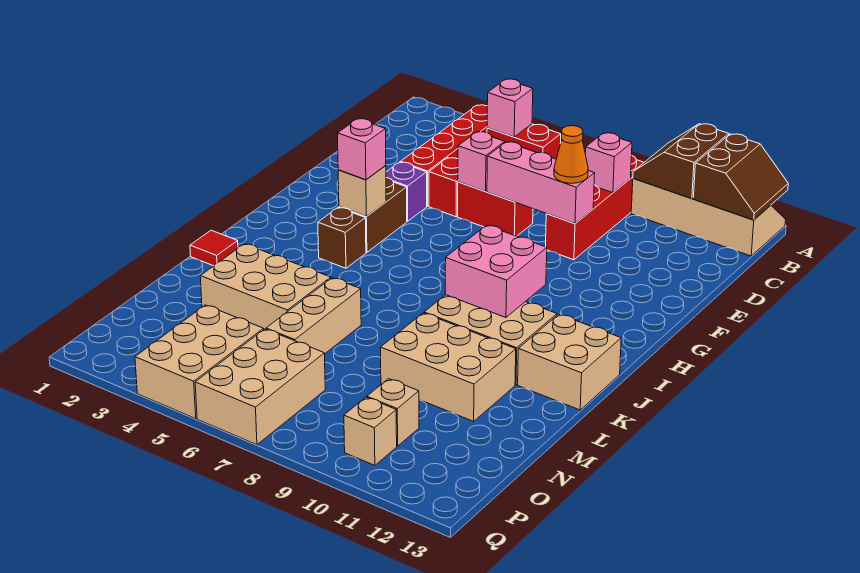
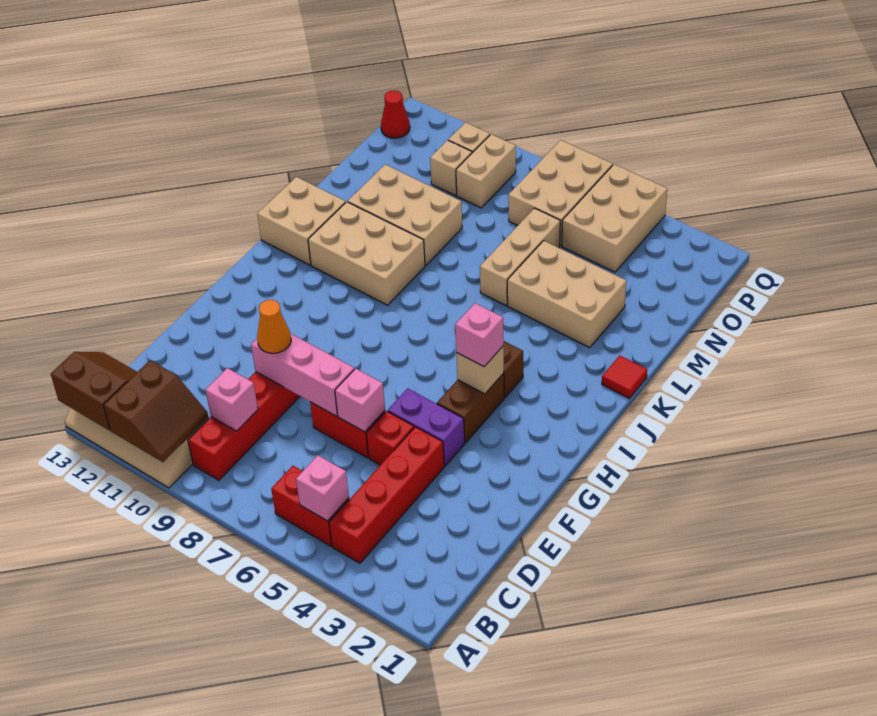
brown 2x2 slope [693,134,788,220] -> brown 2x2 slope turned to [51,352,137,430]
purple 1x1 brick [386,162,427,221] -> purple 1x2 brick [388,388,465,466]
pink 2x2 brick [445,225,547,318] -> none
none -> tan 1x2 brick [456,134,516,208]
none -> red 1x1 cone [381,90,410,138]

